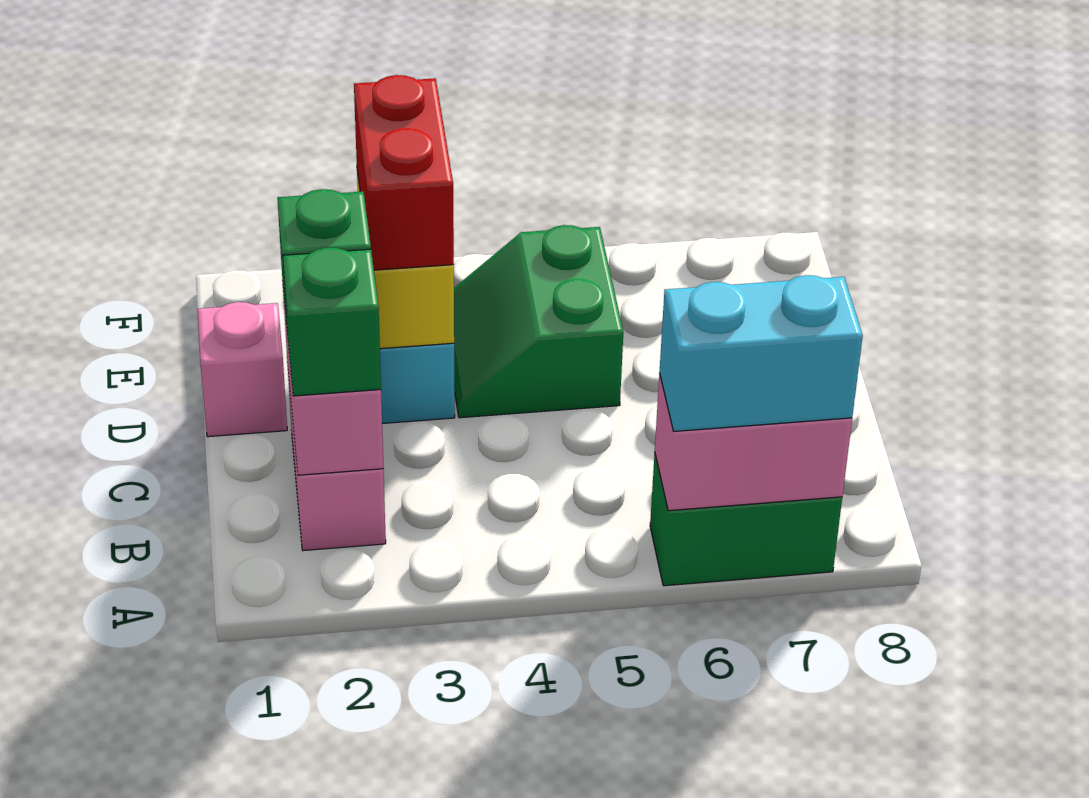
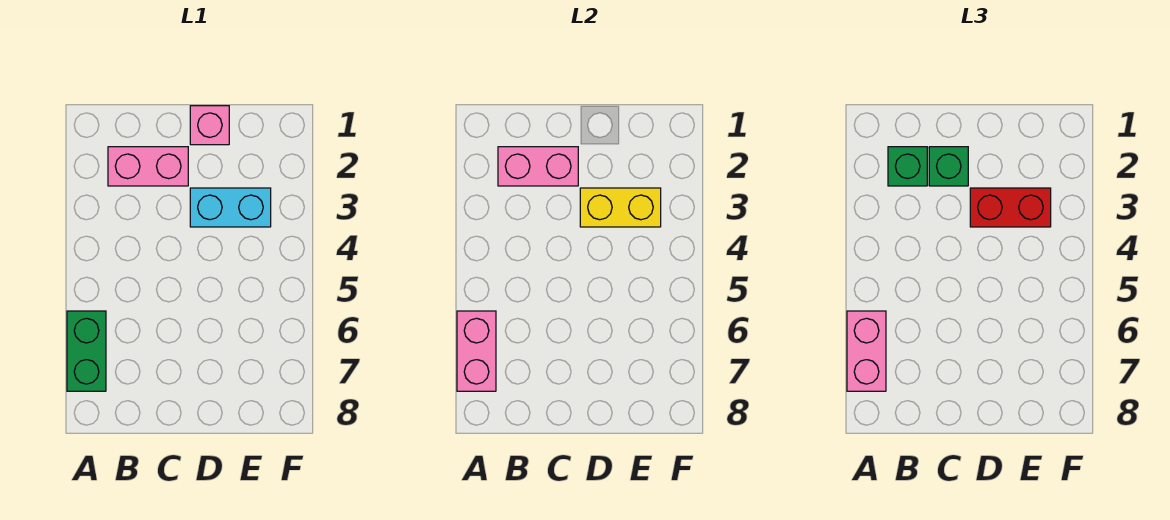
cyan 1x2 brick [659,275,863,431] -> pink 1x2 brick [847,311,886,391]
green 2x2 slope [454,225,623,418] -> none

